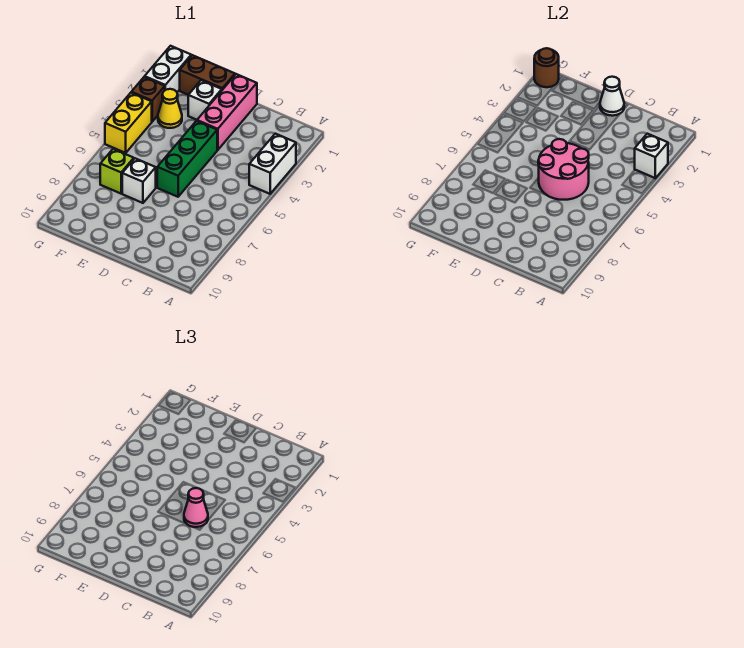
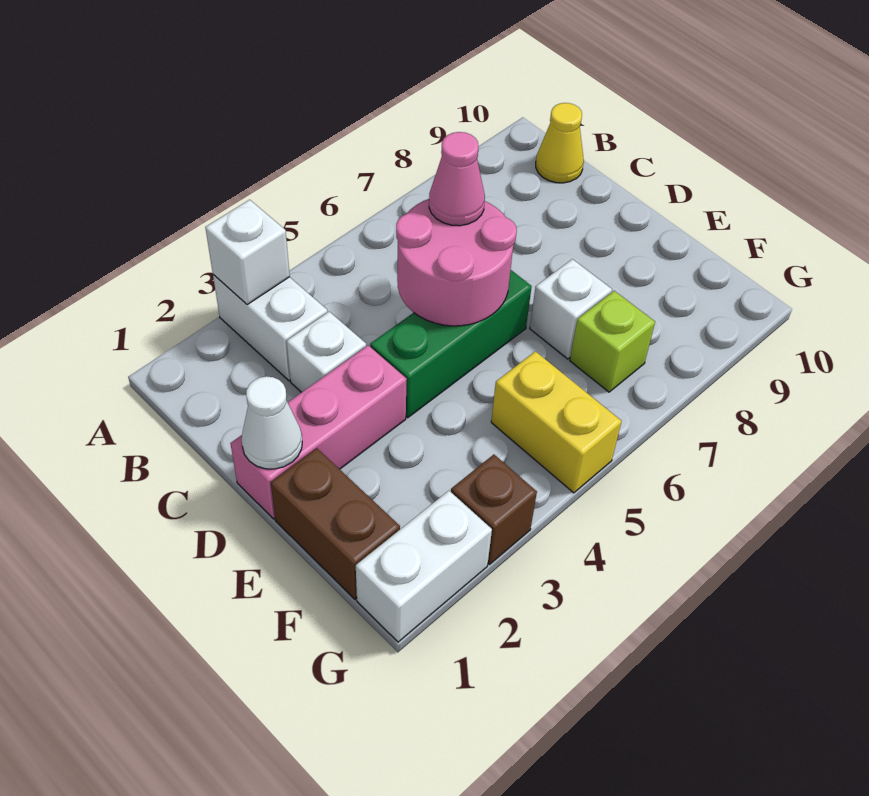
white 1x2 brick [249,134,296,194] -> white 1x2 brick turned to [213,275,327,381]
white 1x1 brick [188,80,222,120] -> white 1x1 brick moved to [287,312,366,392]
yellow 1x1 cone [158,89,182,128] -> yellow 1x1 cone moved to [536,103,584,183]
brown 1x1 round brick [534,48,559,87] -> none
yellow 1x2 brick [105,93,152,153] -> yellow 1x2 brick turned to [491,351,622,493]

